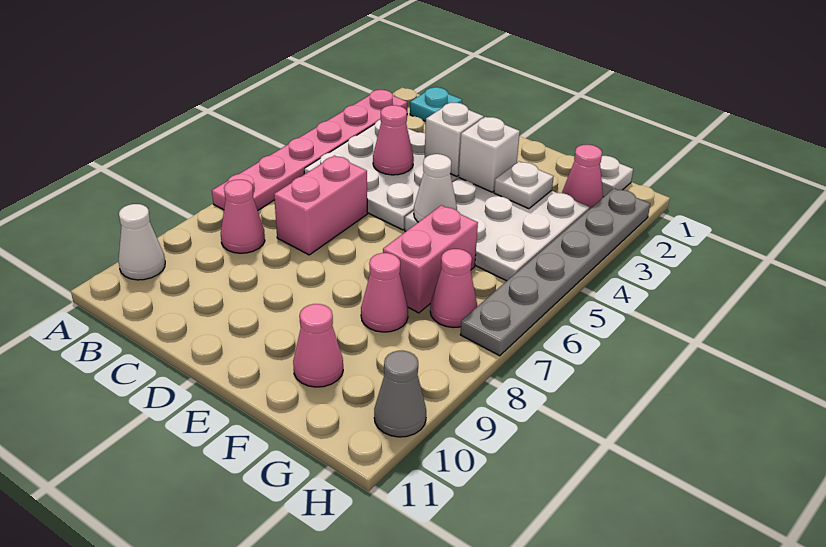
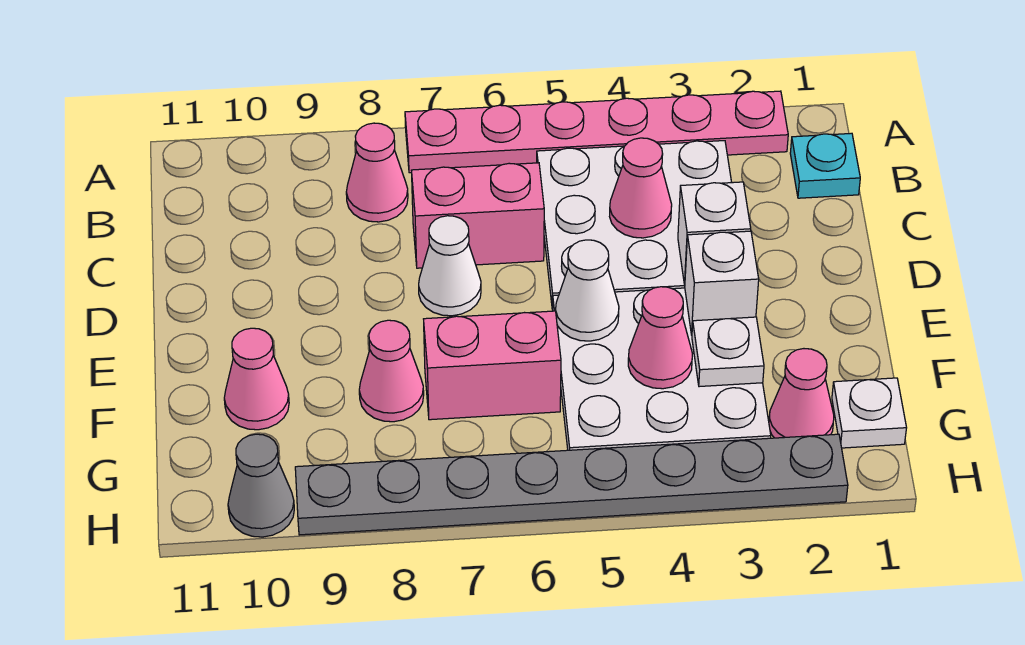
white 1x1 cone [118,204,165,280] -> white 1x1 cone moved to [419,216,481,316]
pink 1x1 cone [430,249,477,328] -> pink 1x1 cone moved to [628,287,692,389]
grey 1x6 plate [460,188,650,356] -> grey 1x8 plate [295,434,848,535]

